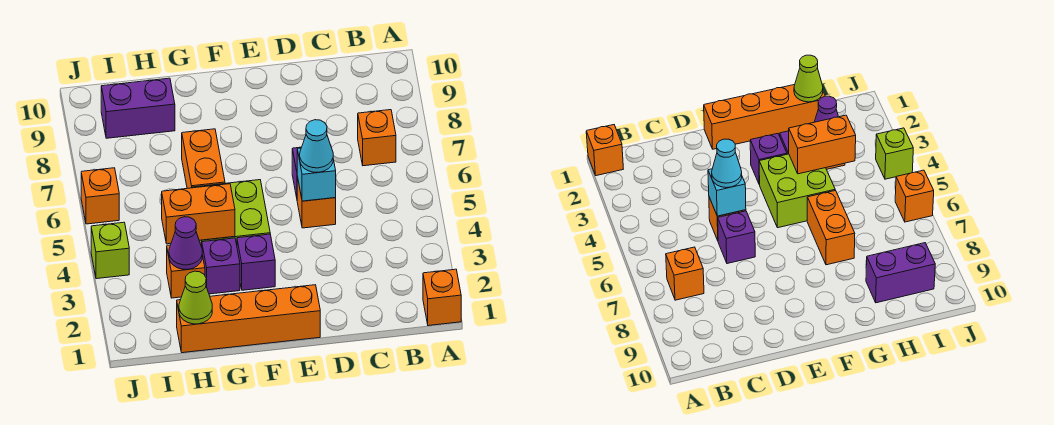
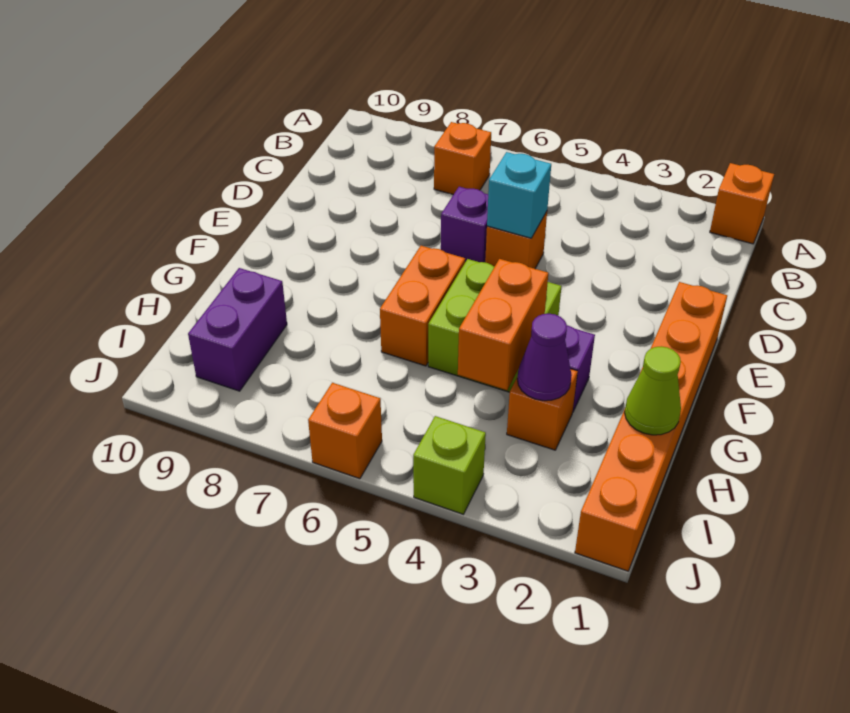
cyan 1x1 cone [300,120,333,172] -> none
orange 1x4 brick [177,285,320,353] -> orange 1x6 brick [575,282,727,571]
purple 1x1 brick [237,234,275,290] -> none
orange 1x2 brick [182,129,225,188] -> orange 1x2 brick turned to [380,246,465,366]

